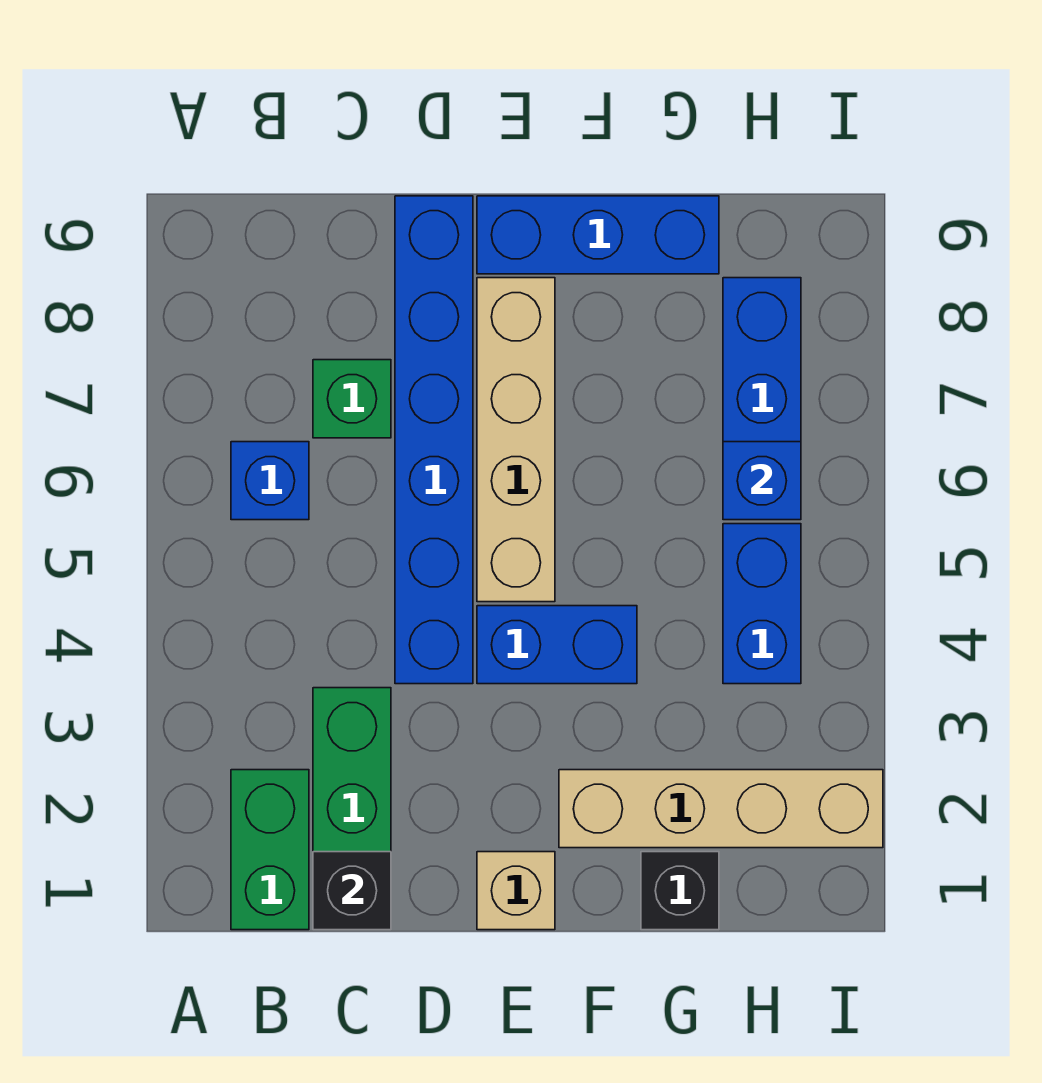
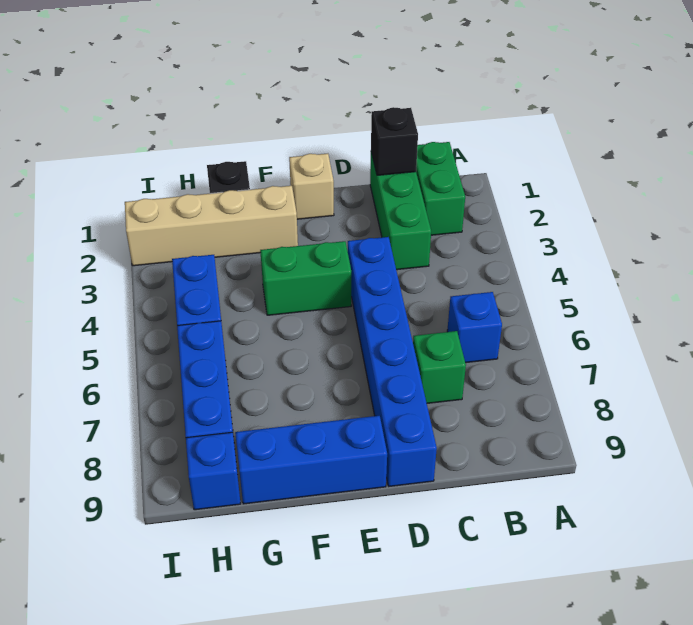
blue 1x2 brick [477,606,637,684] -> green 1x2 brick [260,241,351,315]
tan 1x4 brick [477,278,555,602] -> none
blue 1x1 brick [723,442,801,520] -> blue 1x1 brick moved to [186,432,241,510]

